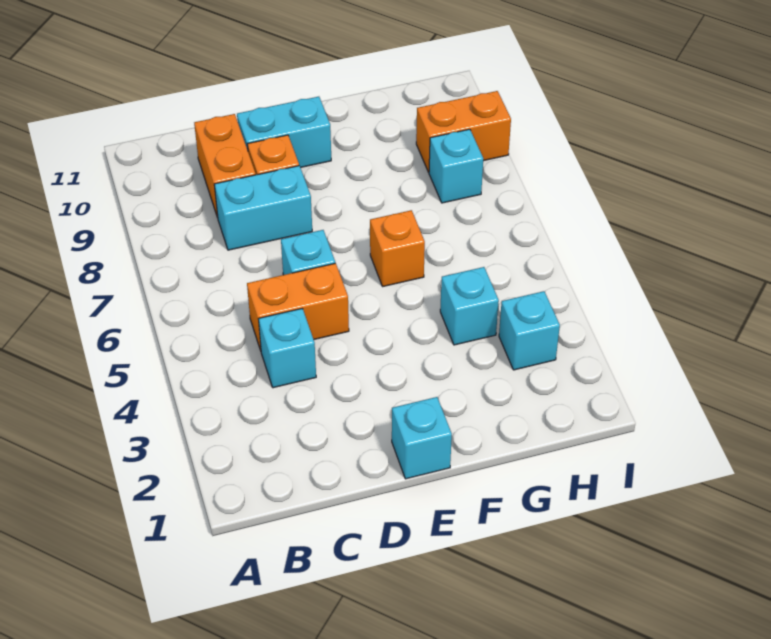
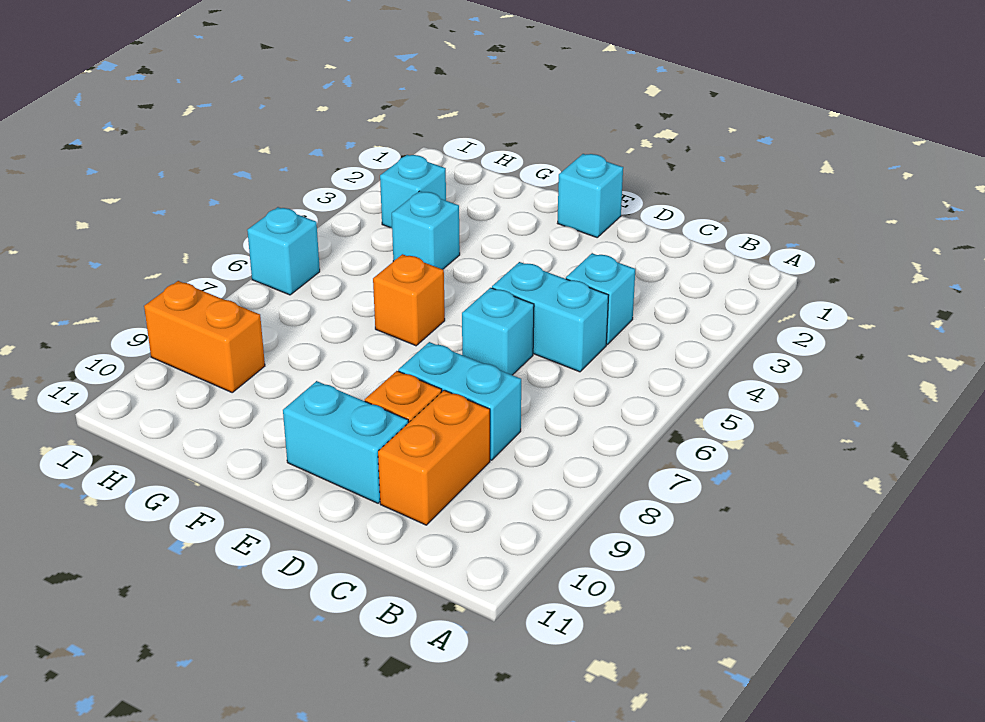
orange 1x2 brick [247,263,349,350] -> cyan 1x2 brick [492,262,609,372]
cyan 1x1 brick [429,129,483,203] -> cyan 1x1 brick moved to [247,207,320,295]

